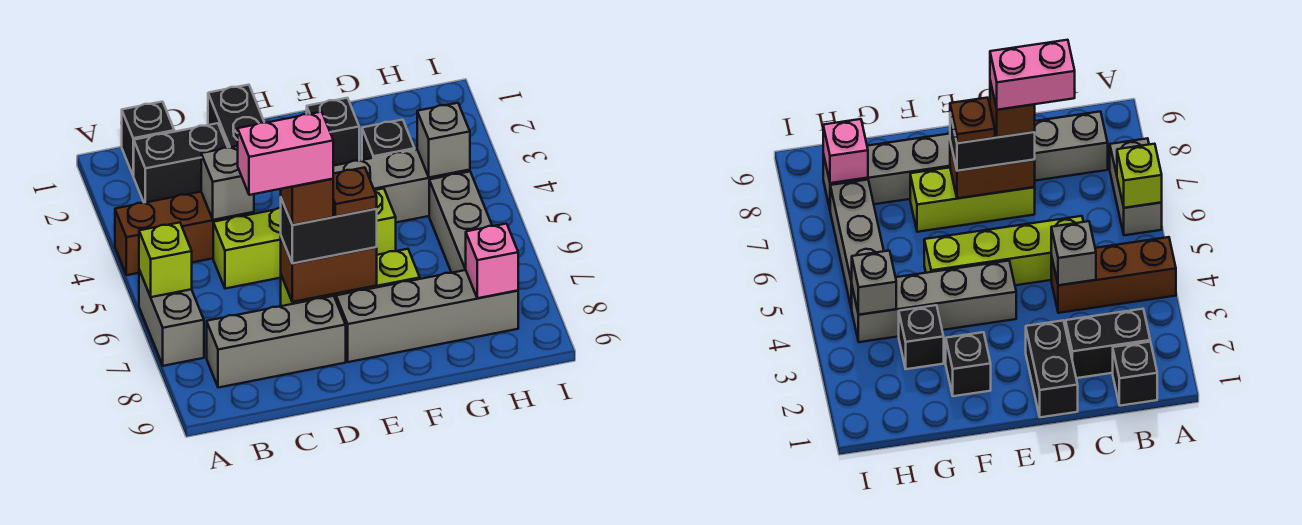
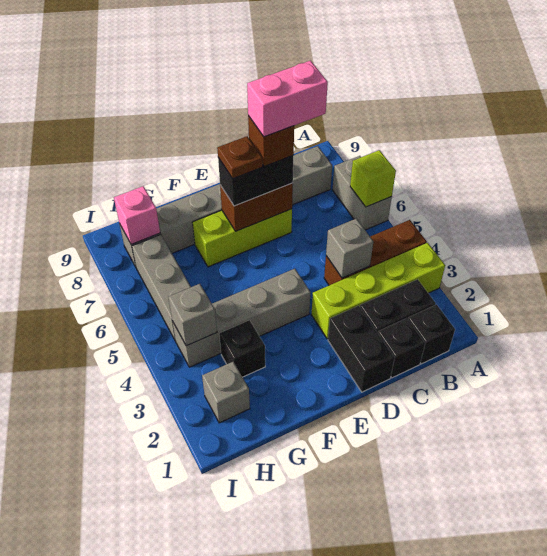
lime 1x4 brick [213,188,396,289] -> lime 1x4 brick moved to [311,243,445,339]
black 1x1 brick [307,98,359,166] -> black 1x1 brick moved to [378,318,425,378]
none -> grey 1x1 brick [202,362,250,423]

